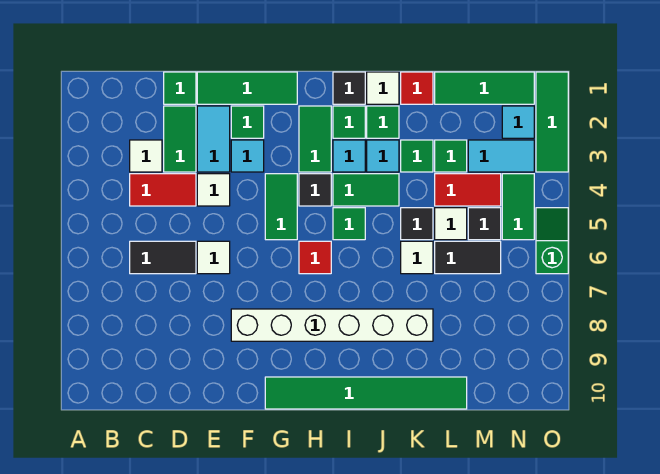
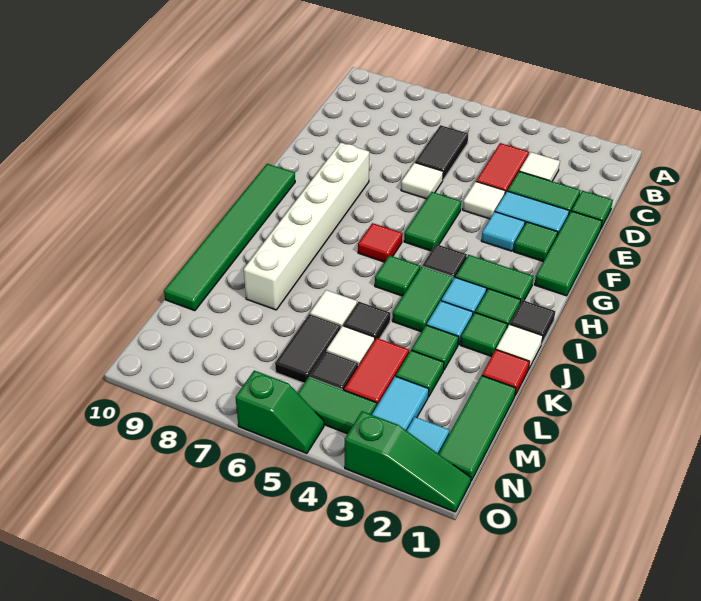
green 1x2 tile [265,174,297,240] -> green 1x2 tile turned to [404,192,461,251]
green 1x3 tile [536,72,568,172] -> green 1x3 slope [345,411,471,512]

